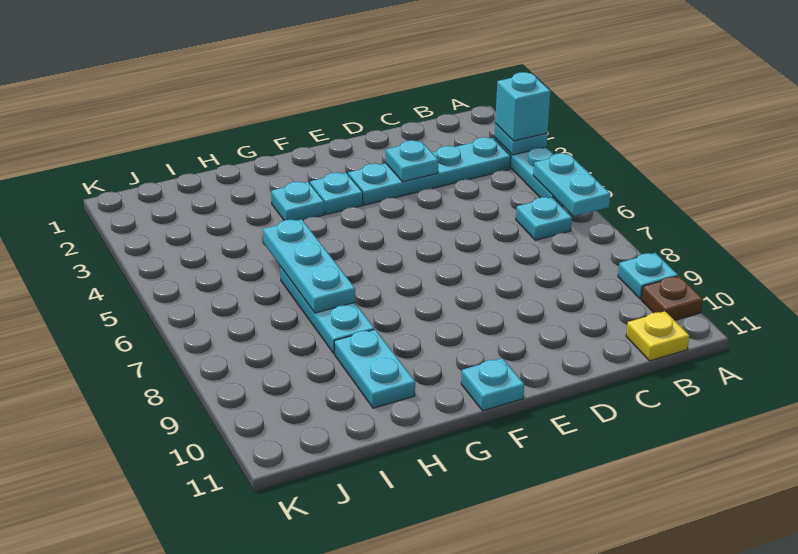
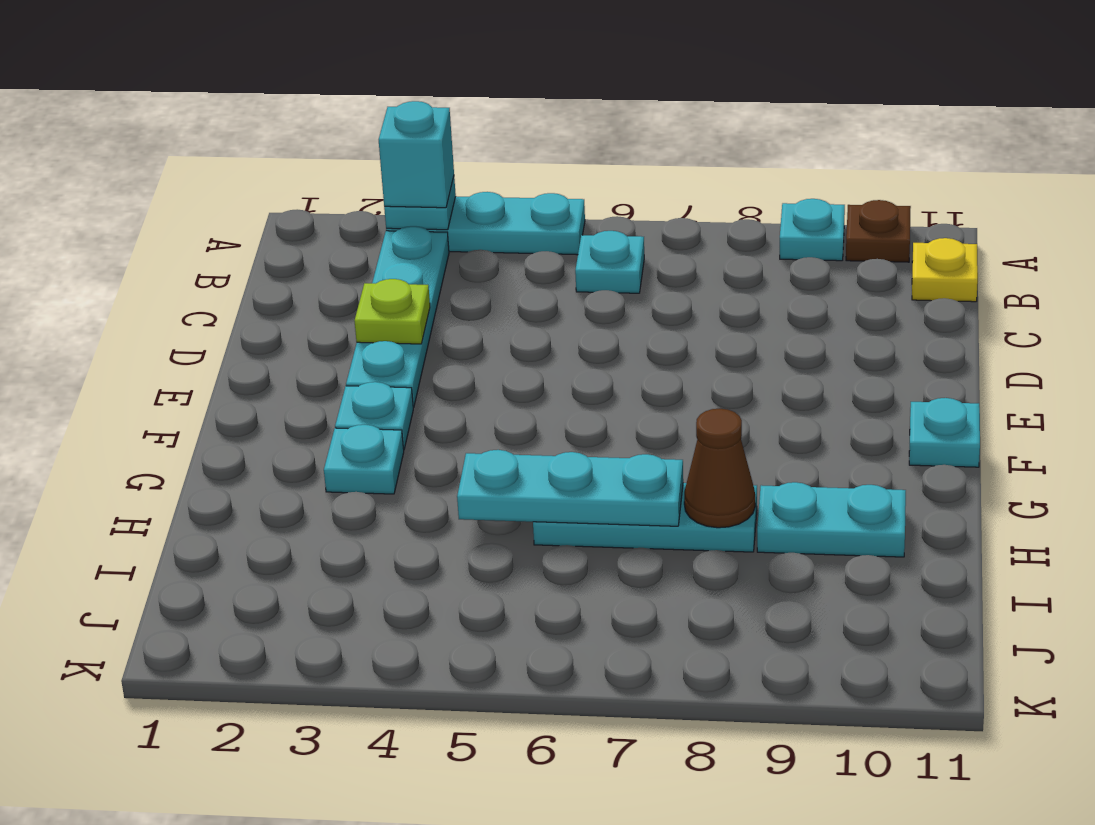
cyan 1x2 plate [533,153,610,216] -> none
cyan 1x1 plate [386,140,438,182] -> lime 1x1 plate [355,279,430,344]
none -> brown 1x1 cone [684,409,755,528]

